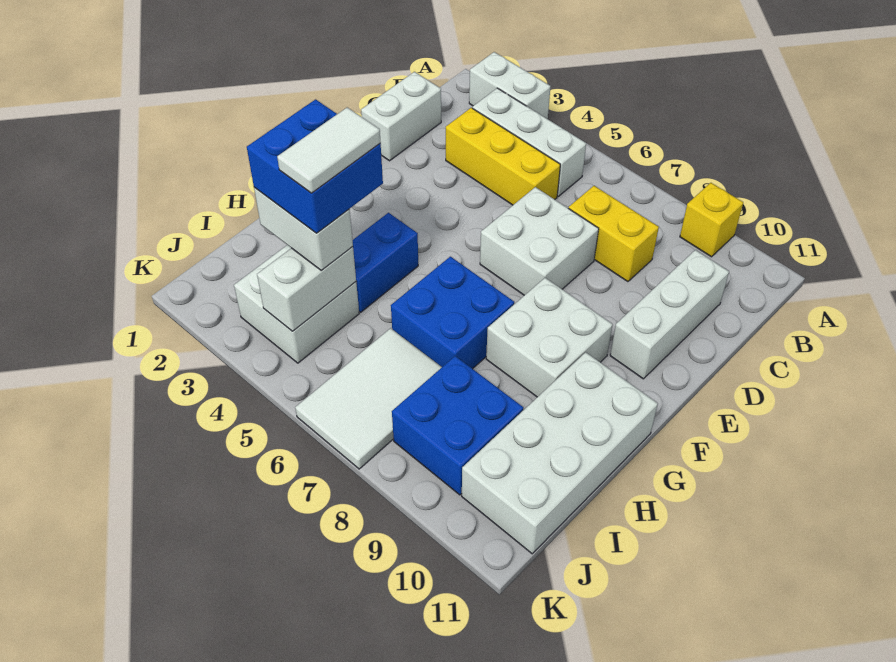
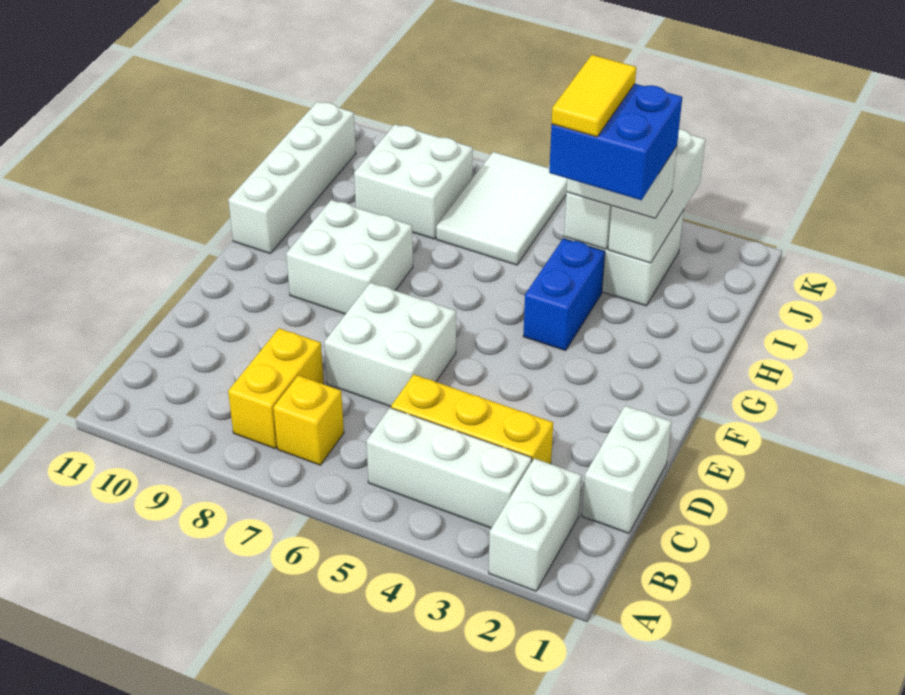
white 1x2 brick [469,52,551,119] -> white 1x2 brick turned to [489,458,582,591]
yellow 1x1 brick [680,183,743,257] -> yellow 1x1 brick moved to [273,376,344,465]
yellow 1x2 brick [569,186,659,282] -> yellow 1x2 brick turned to [228,328,324,449]
white 1x3 brick [610,250,729,379] -> white 1x3 brick moved to [608,129,705,263]
blue 2x2 brick [391,257,514,369] -> none
white 2x4 brick [462,352,658,554] -> white 1x4 brick [228,102,356,254]
white 1x2 tile [277,107,381,193] -> yellow 1x2 tile [552,55,636,137]
blue 2x2 brick [392,356,523,495] -> white 2x2 brick [354,124,473,239]

